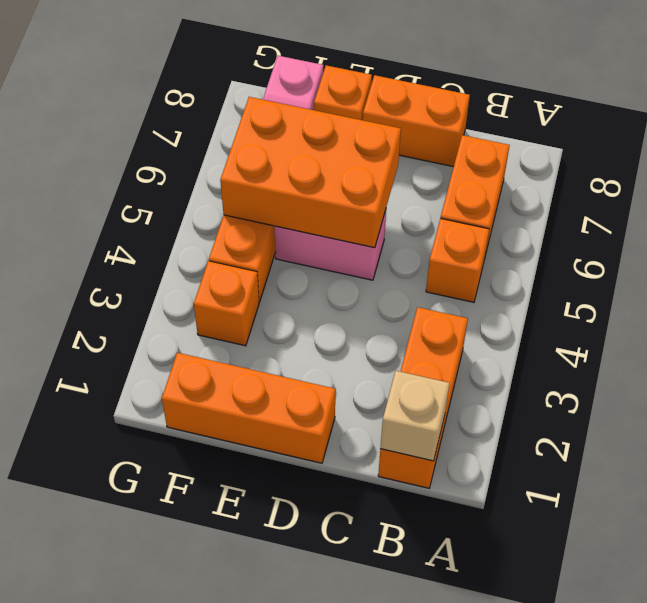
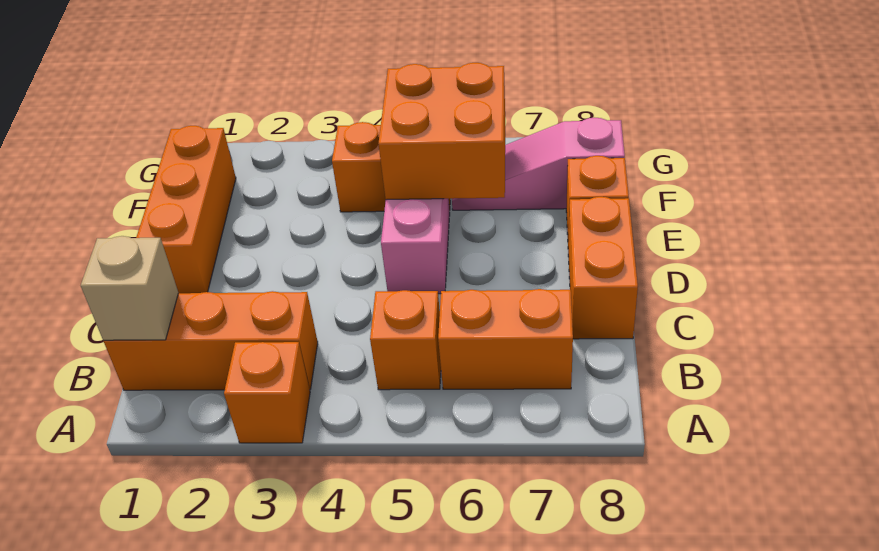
orange 2x3 brick [220,97,401,248] -> orange 2x2 brick [378,63,505,200]
orange 1x1 brick [194,261,259,346] -> orange 1x1 brick moved to [224,342,310,443]

